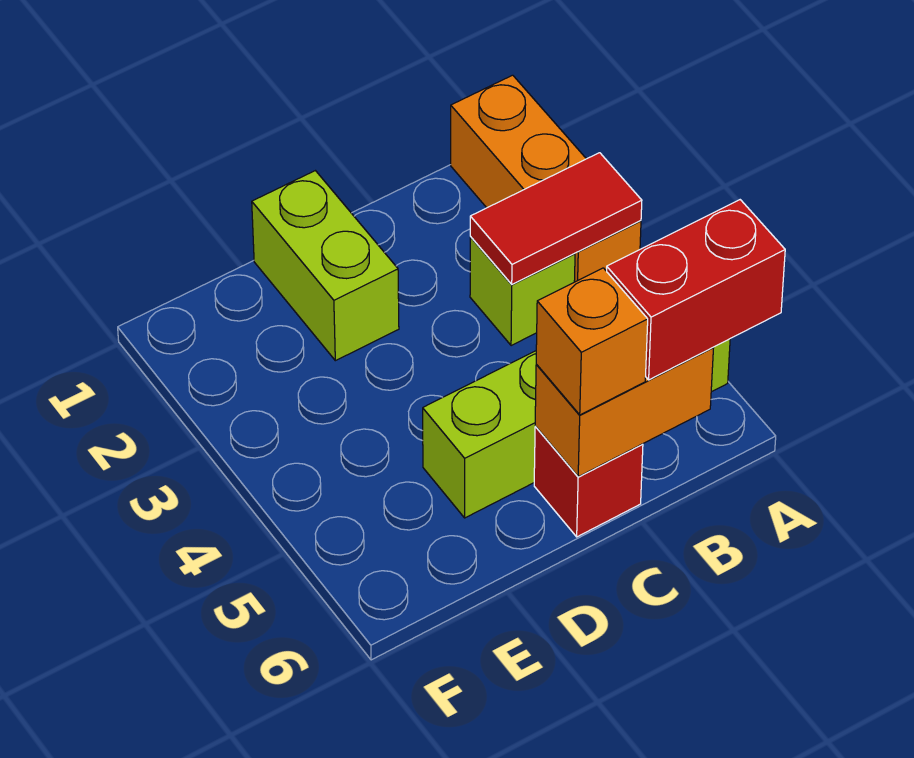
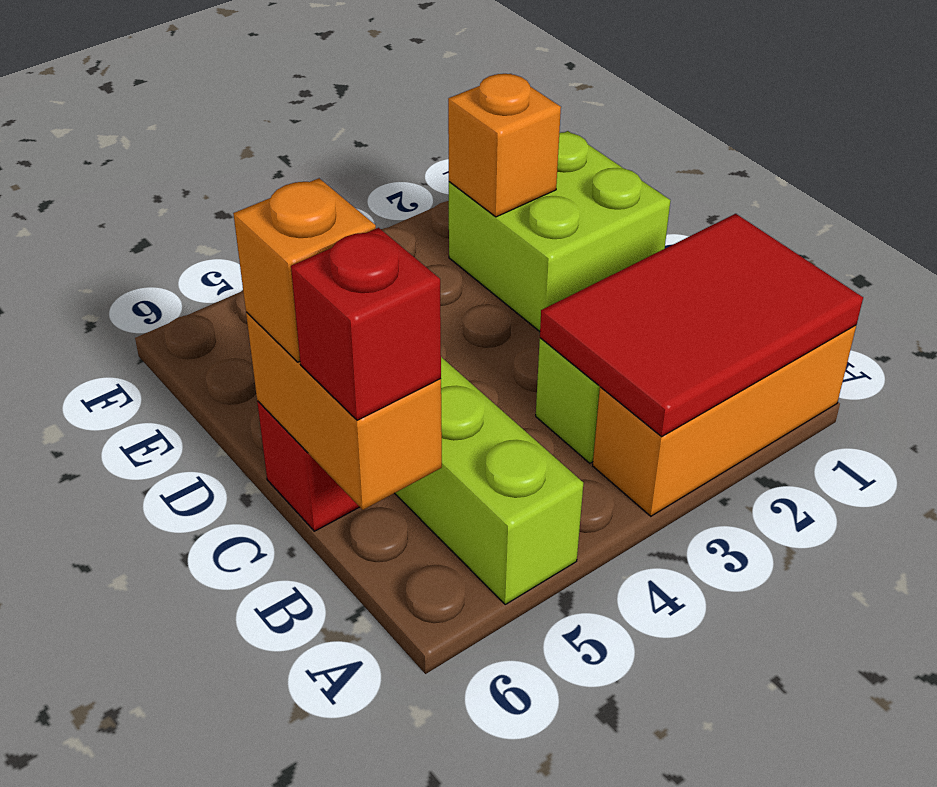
red 1x2 tile [470,153,642,284] -> red 2x3 tile [540,214,863,437]
red 1x2 brick [607,200,785,380] -> red 1x1 brick [291,228,441,420]
lime 1x2 brick [252,171,399,361] -> lime 2x2 brick [449,131,671,331]
none -> orange 1x1 brick [448,74,561,217]

